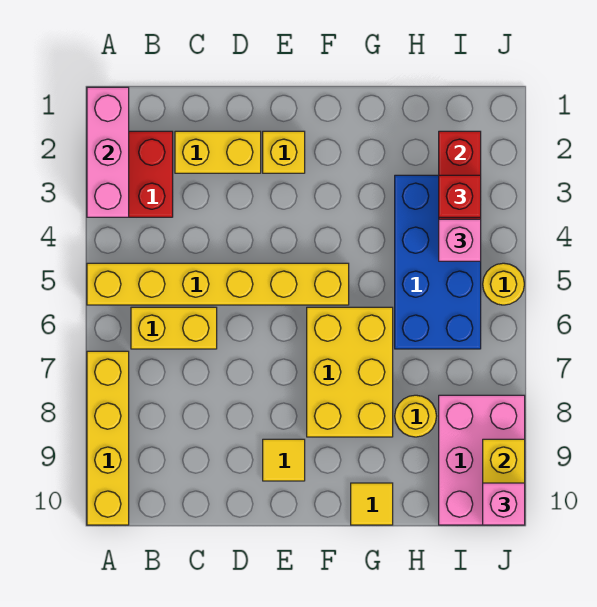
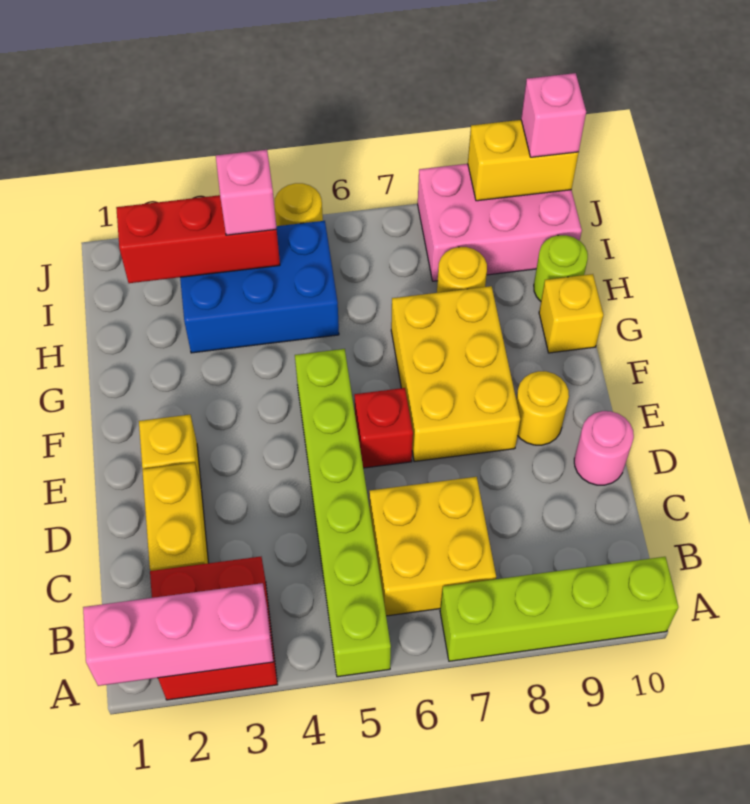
yellow 1x6 brick [87,263,349,305] -> lime 1x6 brick [295,349,391,677]
yellow 1x4 brick [87,351,129,525] -> lime 1x4 brick [440,557,678,661]
yellow 1x2 brick [131,307,217,349] -> yellow 2x2 brick [369,477,496,616]
none -> pink 1x1 round brick [574,411,634,485]
yellow 1x1 tile [263,439,305,481] -> yellow 1x1 round brick [516,371,569,445]
yellow 2x3 brick [307,307,393,437] -> yellow 2x3 brick turned to [391,286,520,462]
yellow 1x1 tile [351,483,393,525] -> yellow 1x1 brick [539,274,603,353]
blue 2x4 brick [395,175,481,349] -> blue 2x3 brick [180,221,339,353]
none -> lime 1x1 round brick [534,235,588,301]
red 1x1 brick [439,175,481,217] -> red 1x1 brick moved to [354,388,413,468]

